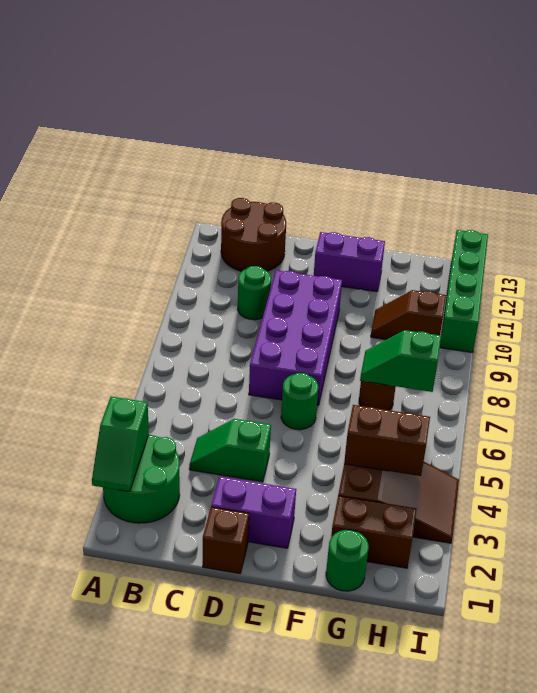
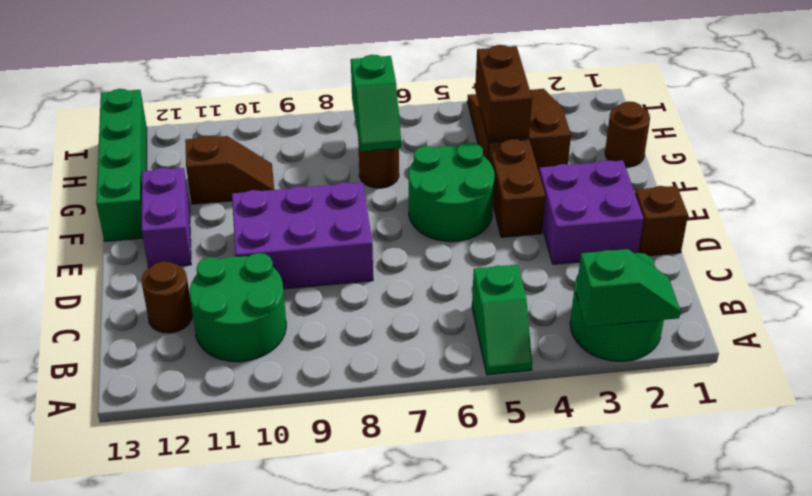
brown 2x2 round brick [221,198,286,272] -> brown 1x1 round brick [141,262,193,333]
green 1x2 slope [189,419,271,482] -> green 1x2 slope moved to [472,265,532,375]
green 1x1 round brick [238,266,271,320] -> green 2x2 round brick [189,253,286,362]
purple 1x2 brick [211,476,296,548] -> purple 2x2 brick [539,160,644,264]
purple 2x4 brick [249,270,342,406] -> purple 2x3 brick [232,182,373,289]
green 1x1 round brick [281,373,318,430] -> green 2x2 round brick [409,142,495,242]
green 1x1 round brick [326,530,369,591] -> brown 1x1 round brick [605,101,650,167]
brown 1x2 brick [331,496,416,568] -> brown 1x2 brick moved to [488,139,545,237]
brown 1x2 slope [371,290,446,340] -> brown 1x2 slope turned to [185,136,274,204]
green 1x4 brick [440,230,488,353] -> green 1x4 brick turned to [96,89,147,241]

